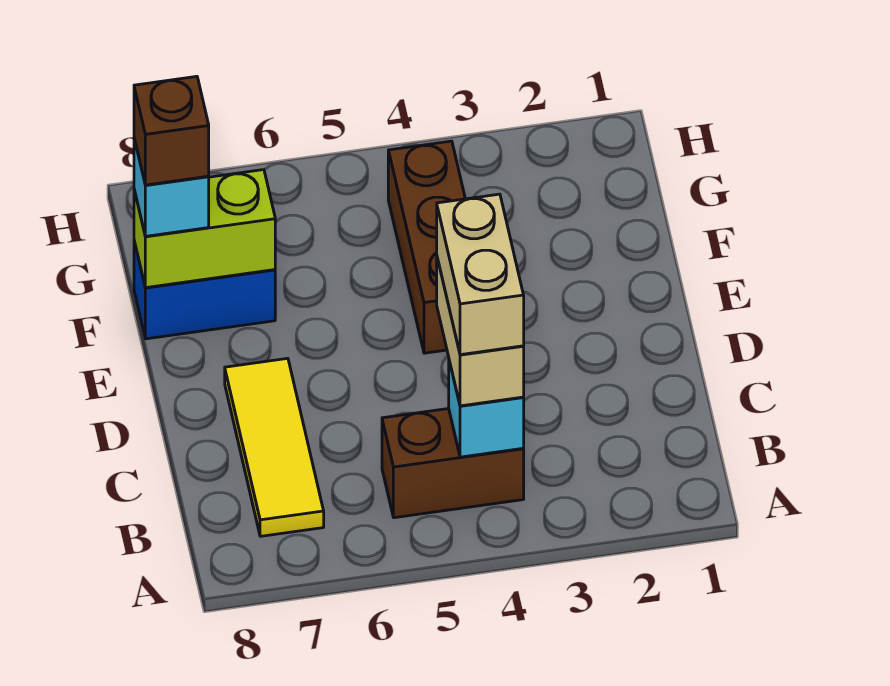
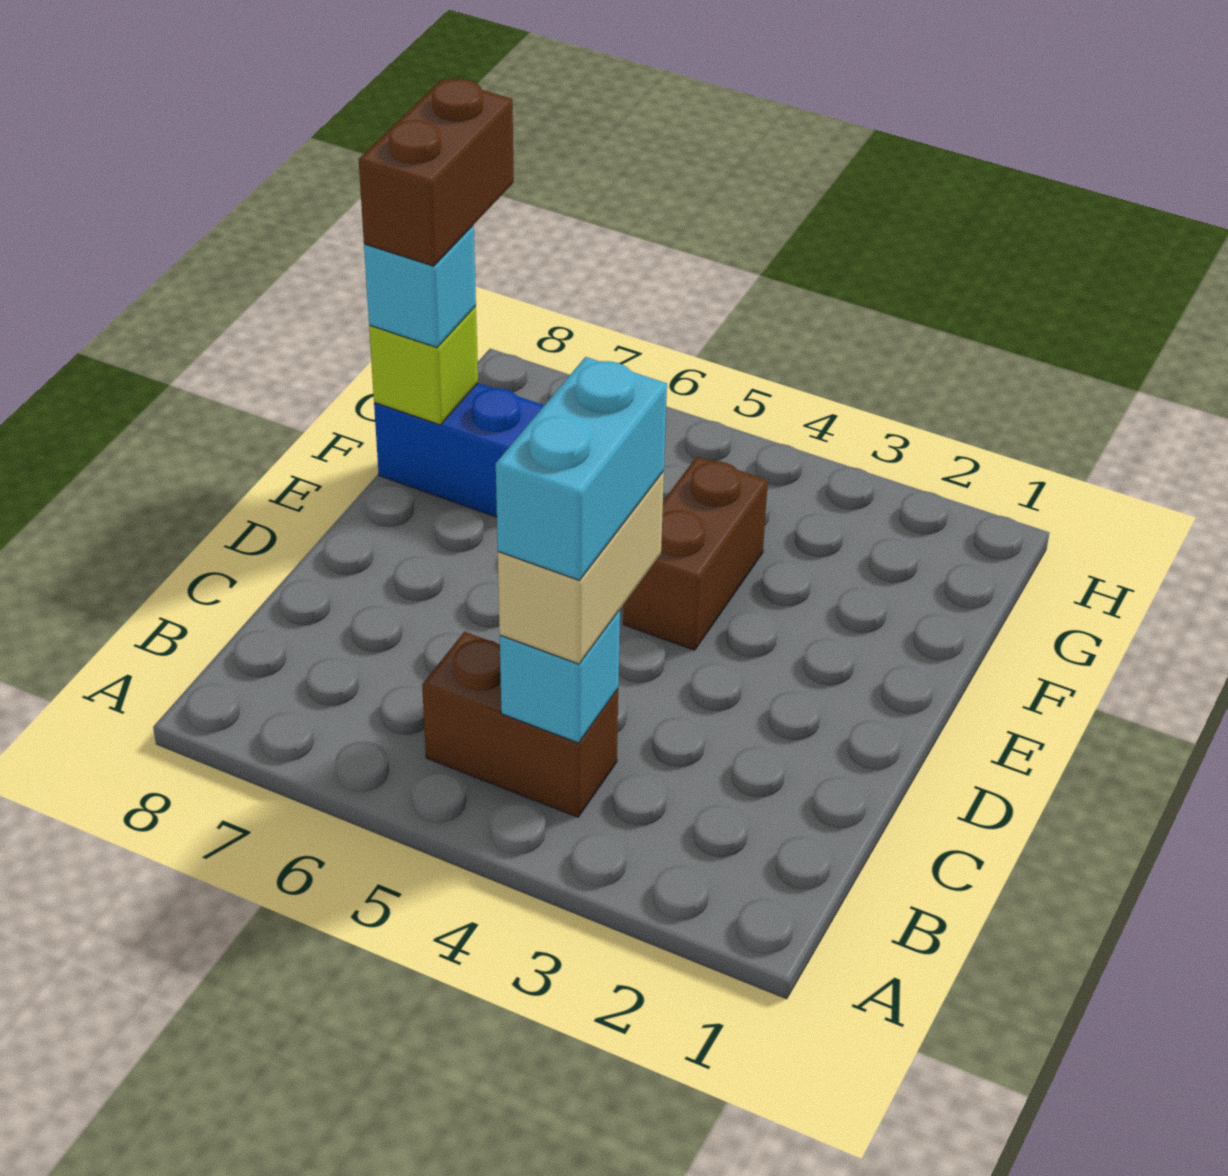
tan 1x2 brick [437,194,524,355] -> cyan 1x2 brick [496,357,667,580]
yellow 1x3 tile [225,358,324,536] -> none
brown 1x3 brick [388,141,465,353] -> brown 1x2 brick [623,456,768,650]
lime 1x2 brick [134,170,275,288] -> lime 1x1 brick [369,306,478,425]
brown 1x1 brick [134,76,209,185] -> brown 1x2 brick [359,79,514,266]

